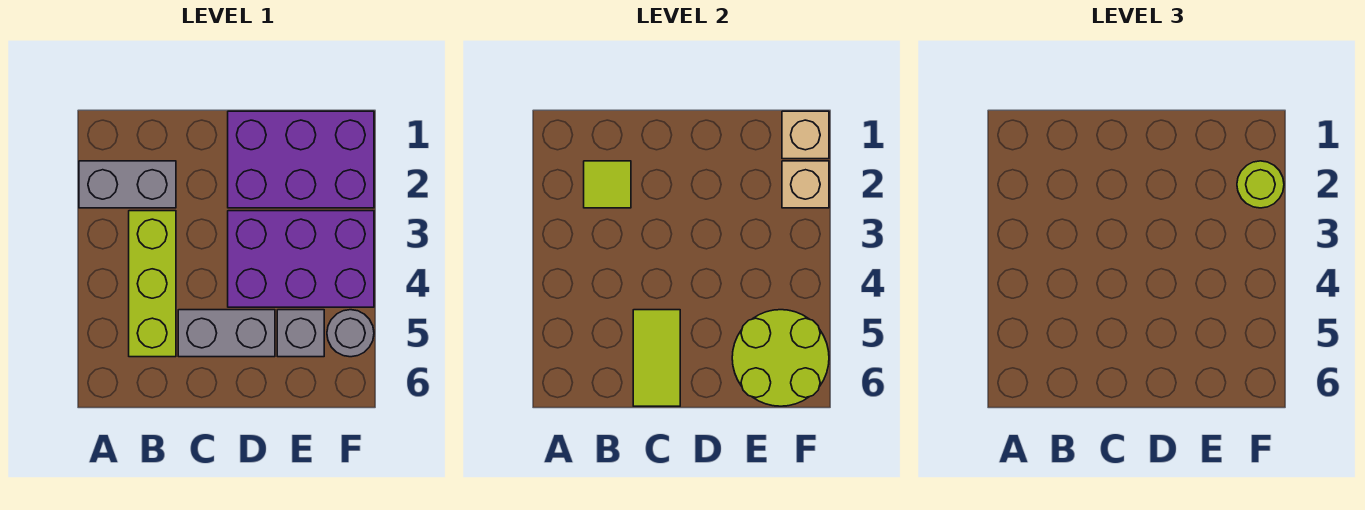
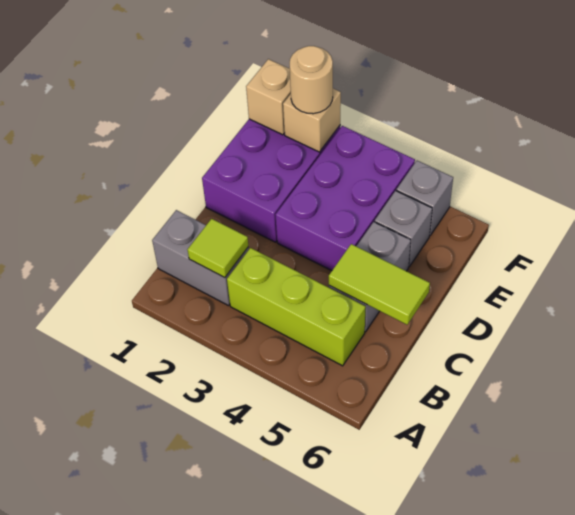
grey 1x2 brick [79,161,176,208] -> grey 1x2 brick turned to [152,210,249,306]
lime 2x2 round brick [732,310,829,406] -> none
lime 1x1 round brick [1237,161,1284,208] -> tan 1x1 round brick [290,46,333,114]
grey 1x1 round brick [327,310,374,357] -> grey 1x1 brick [396,161,453,235]

